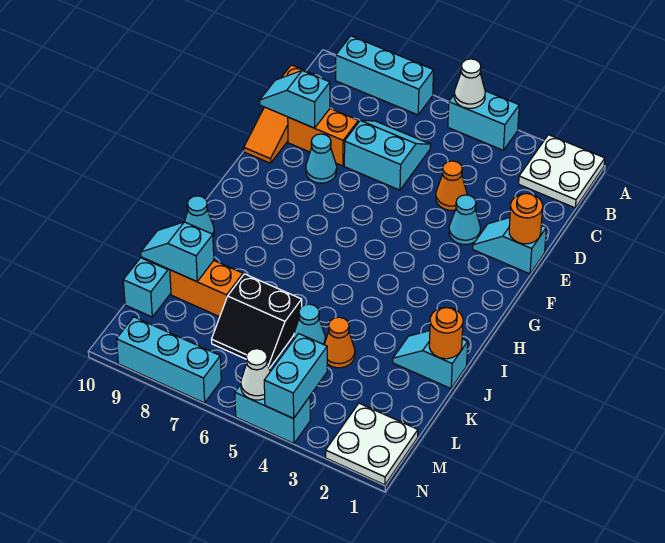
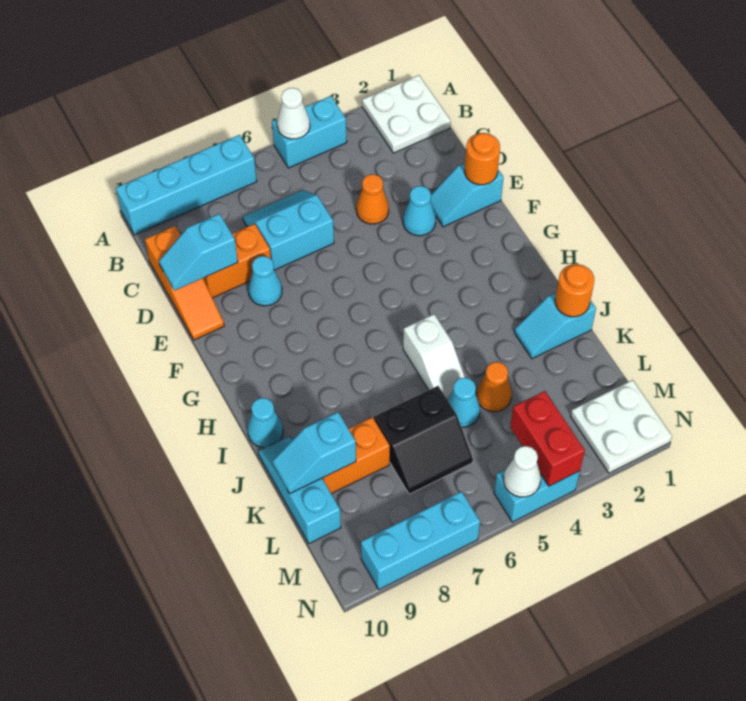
cyan 1x3 brick [336,36,434,115] -> cyan 1x4 brick [116,135,257,235]
none -> white 1x2 slope [403,314,465,399]
cyan 1x2 brick [264,334,327,418] -> red 1x2 brick [510,391,585,486]

